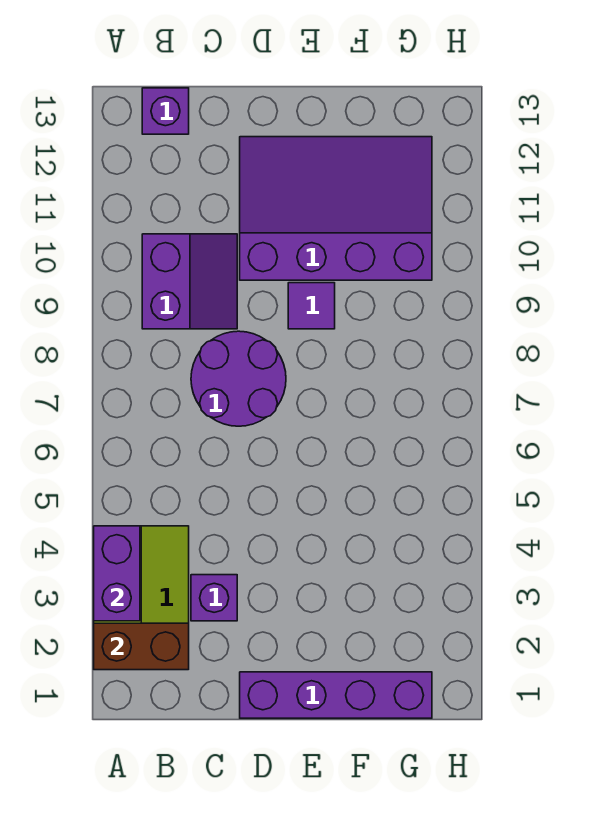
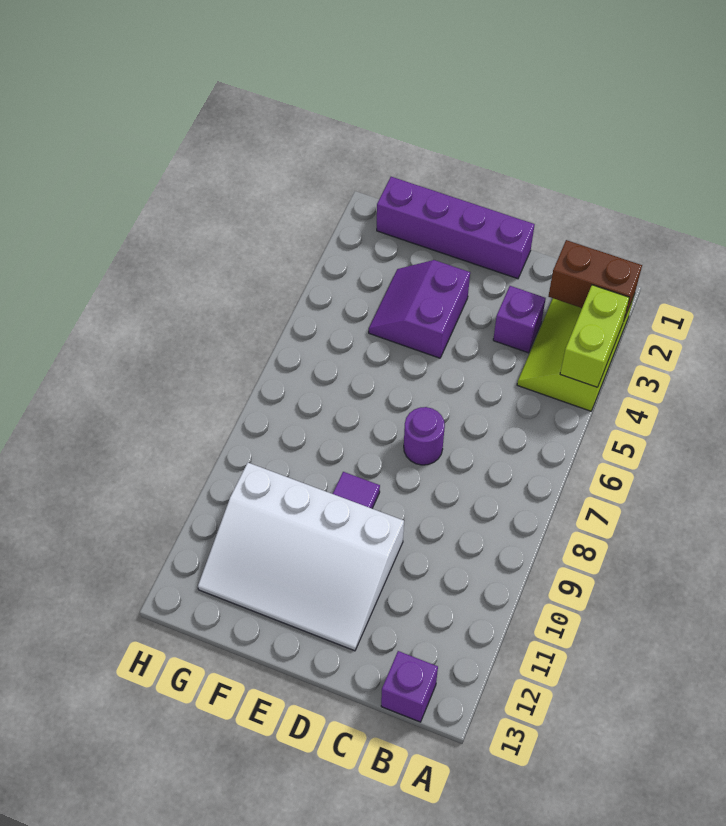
purple 1x2 brick [94,526,140,621] -> lime 1x2 brick [560,285,629,387]
purple 2x2 slope [142,234,237,329] -> purple 2x2 slope moved to [369,260,470,358]
purple 2x2 round brick [191,331,286,426] -> purple 1x1 round brick [404,407,445,465]
purple 3x4 slope [240,137,432,280] -> white 3x4 slope [198,463,404,651]

